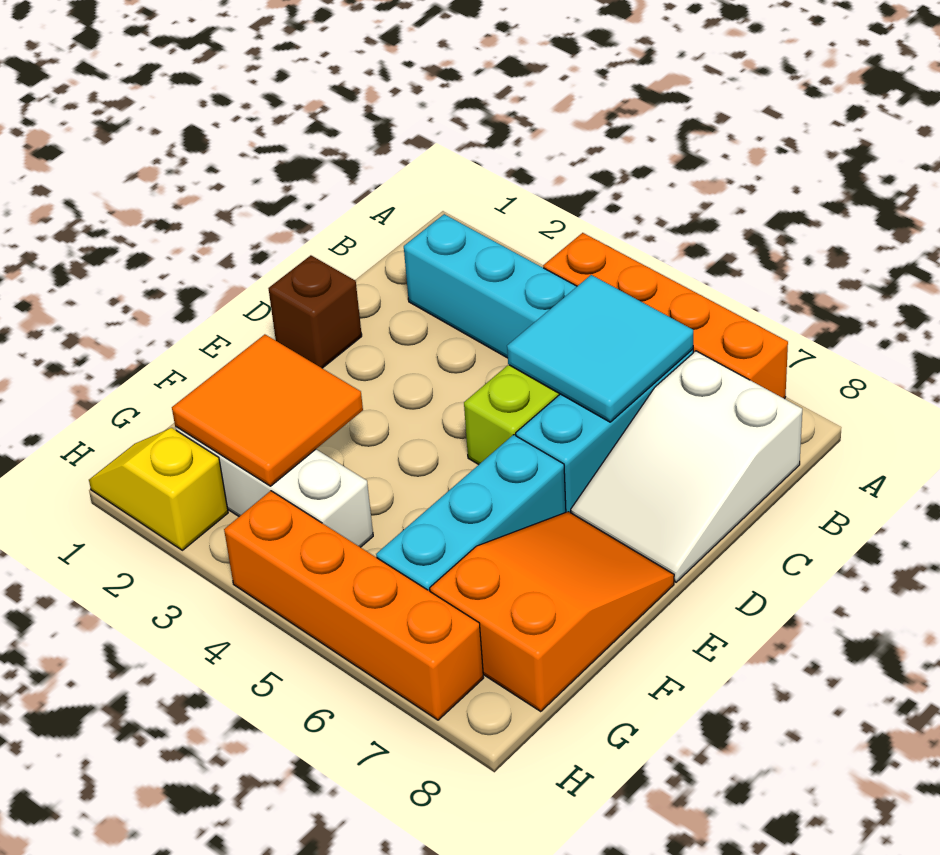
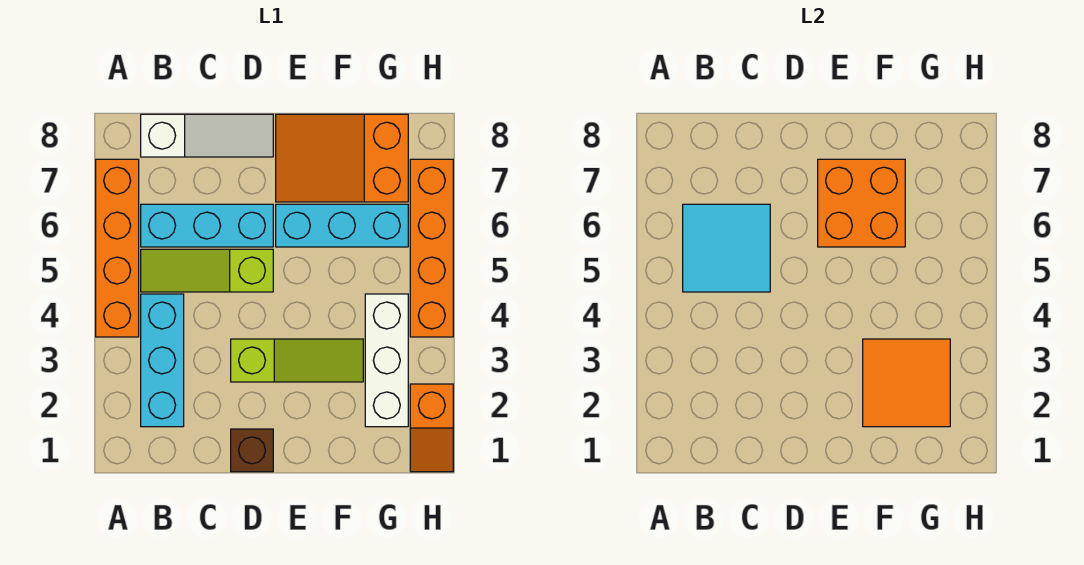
white 2x3 slope [571,351,802,582] -> white 1x3 slope [141,114,273,157]
none -> lime 1x3 slope [231,339,363,382]
none -> orange 2x2 brick [818,159,905,247]
yellow 1x2 slope [89,428,228,550] -> orange 1x2 slope [410,384,453,472]

